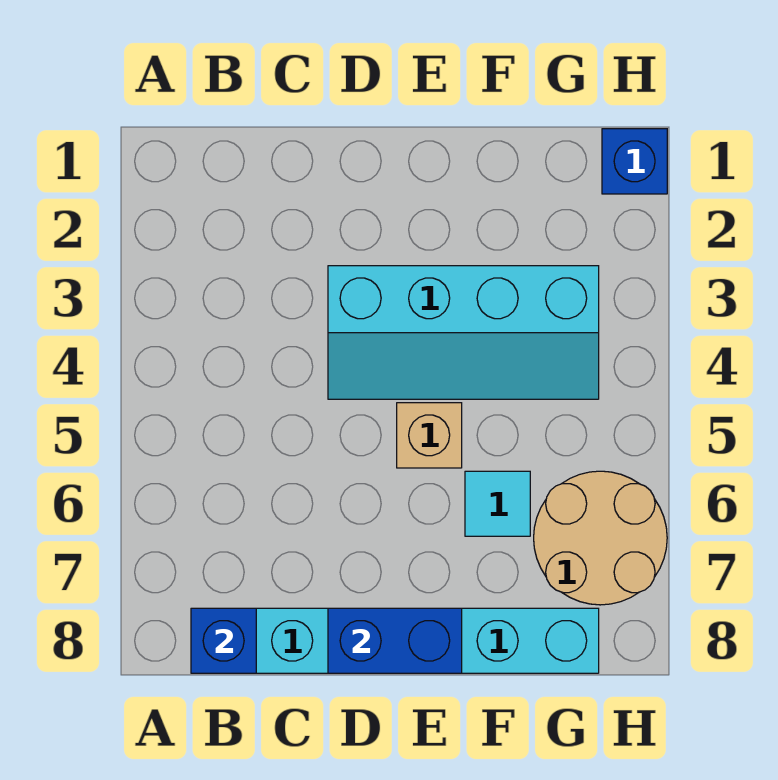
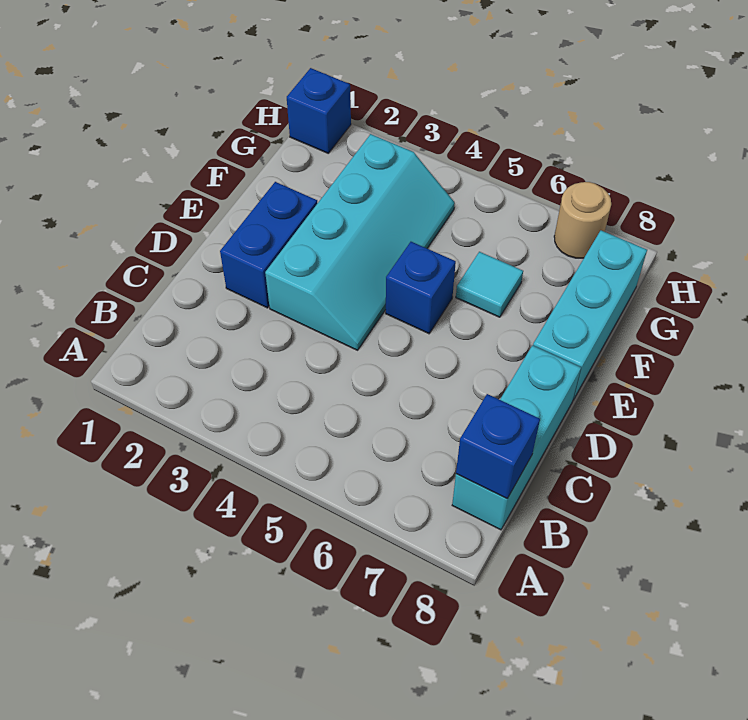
blue 1x2 brick [328,608,462,673] -> blue 1x2 brick moved to [220,182,317,308]
tan 1x1 brick [397,403,462,468] -> blue 1x1 brick [386,242,456,334]
tan 2x2 round brick [534,471,667,605] -> tan 1x1 round brick [554,182,611,258]

